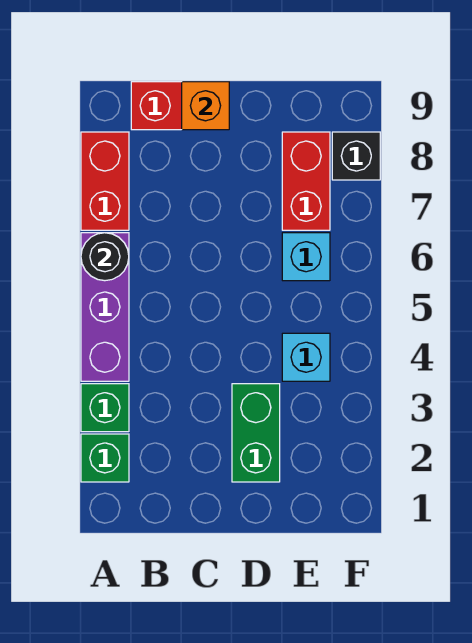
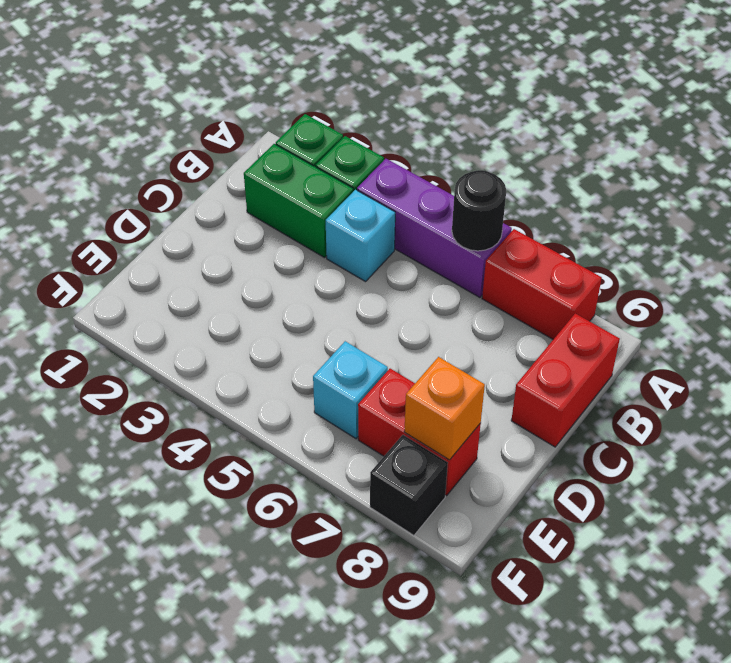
orange 1x1 brick [182,82,229,130] -> orange 1x1 brick moved to [404,357,485,460]
green 1x2 brick [232,384,280,482] -> green 1x2 brick moved to [244,144,353,258]
cyan 1x1 brick [282,333,330,381] -> cyan 1x1 brick moved to [326,190,395,282]

